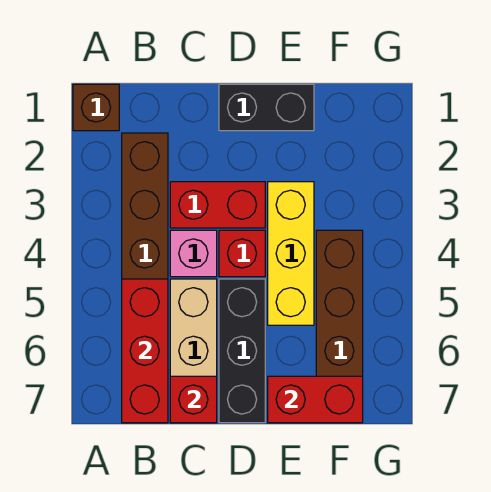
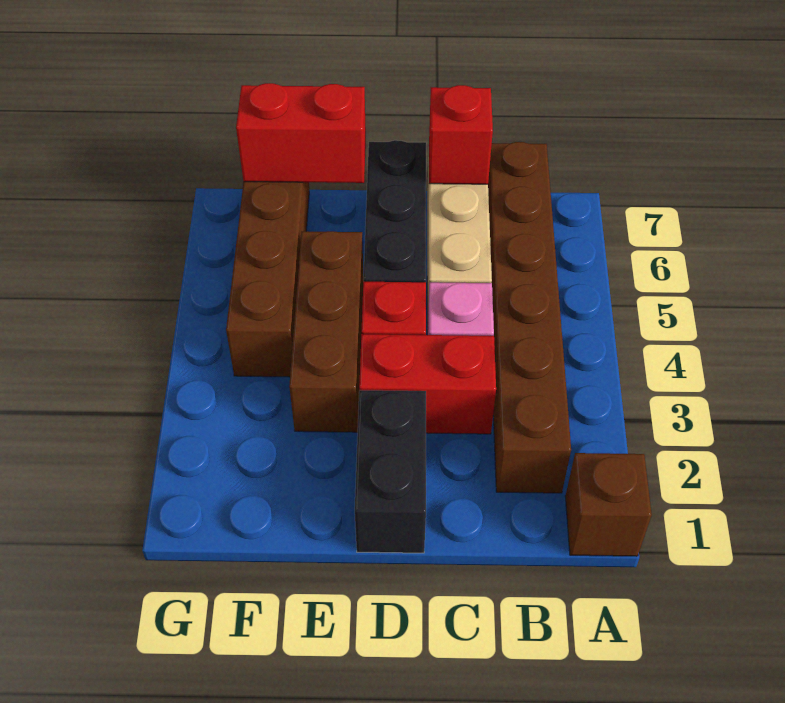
red 1x3 brick [122,279,168,423] -> none
black 1x2 brick [219,84,314,131] -> black 1x2 brick turned to [355,390,426,553]
yellow 1x3 brick [268,182,314,325] -> brown 1x3 brick [289,231,364,432]

